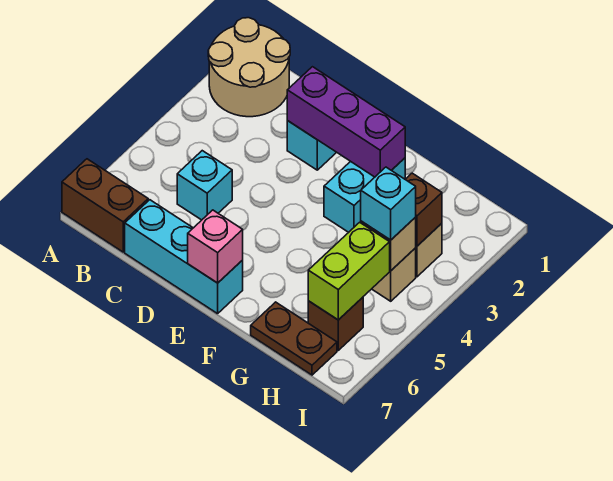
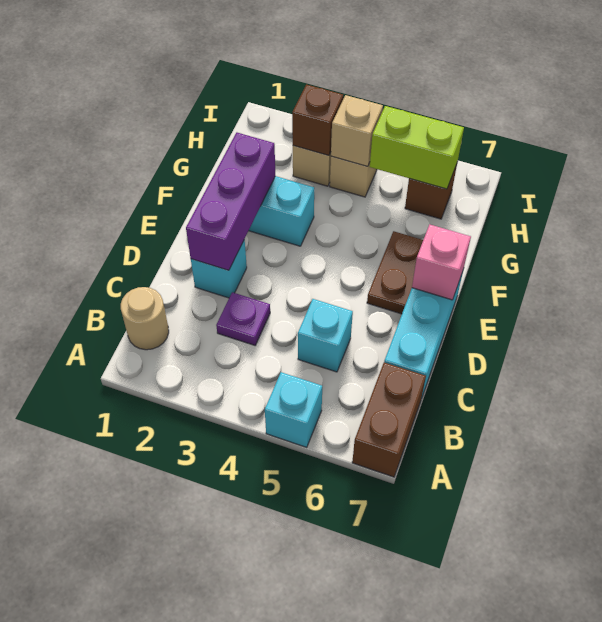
tan 2x2 round brick [208,18,290,117] -> tan 1x1 round brick [121,287,169,350]
none -> purple 1x1 plate [216,292,270,345]
brown 1x2 plate [251,302,337,375] -> brown 1x2 plate moved to [367,231,423,314]
cyan 1x1 brick [361,167,416,240] -> cyan 1x1 brick moved to [265,372,322,447]

